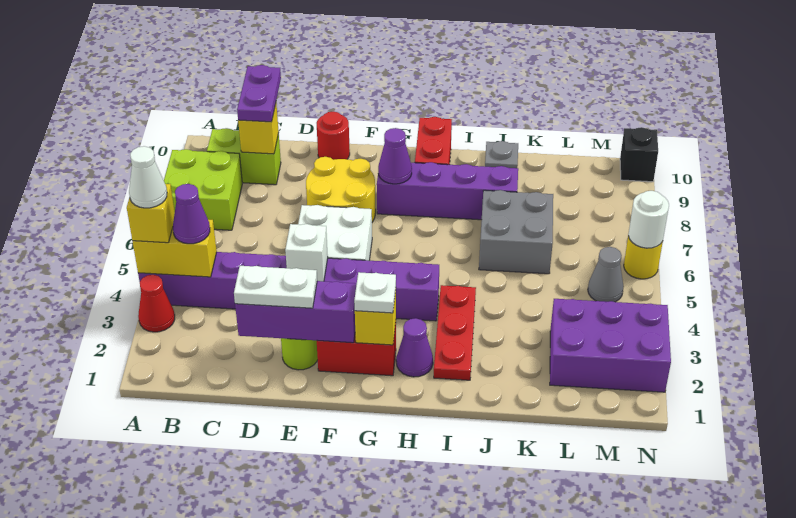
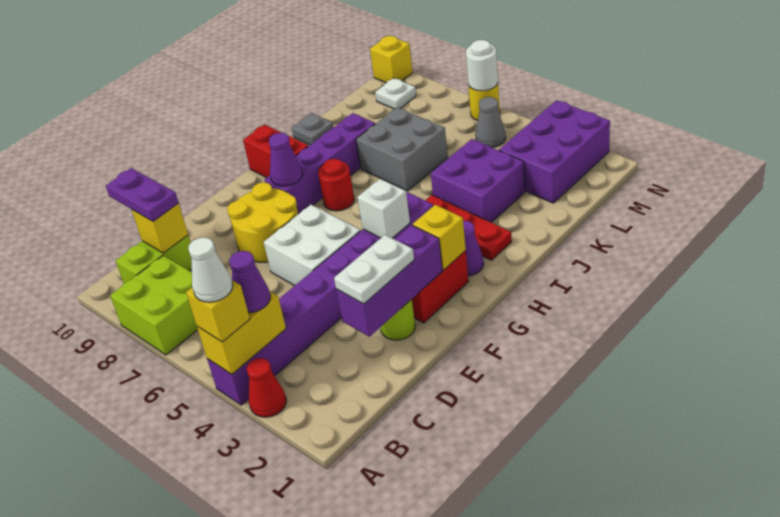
white 1x1 brick [285,224,328,281] -> white 1x1 brick moved to [357,179,410,238]
red 1x1 round brick [317,111,350,160] -> red 1x1 round brick moved to [318,159,354,211]
white 1x1 plate [354,272,396,313] -> white 1x1 plate moved to [375,78,416,109]
none -> purple 2x2 brick [431,139,525,222]
black 1x1 brick [620,127,658,182] -> yellow 1x1 brick [370,36,413,83]

